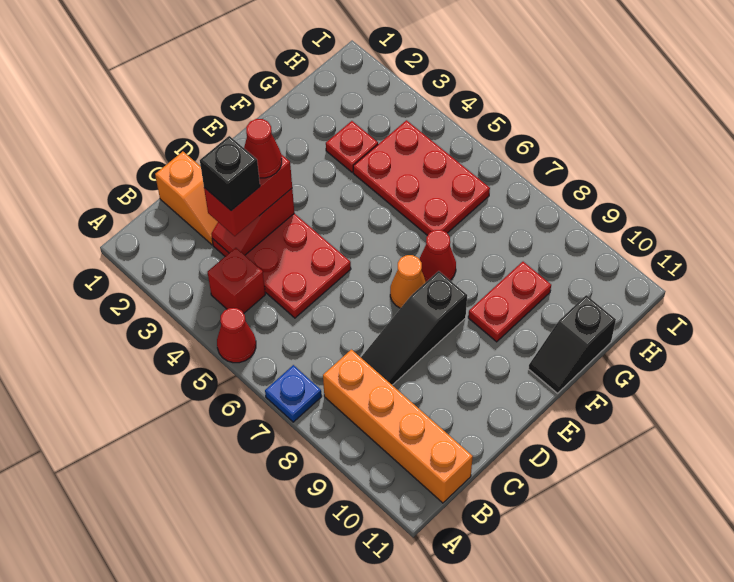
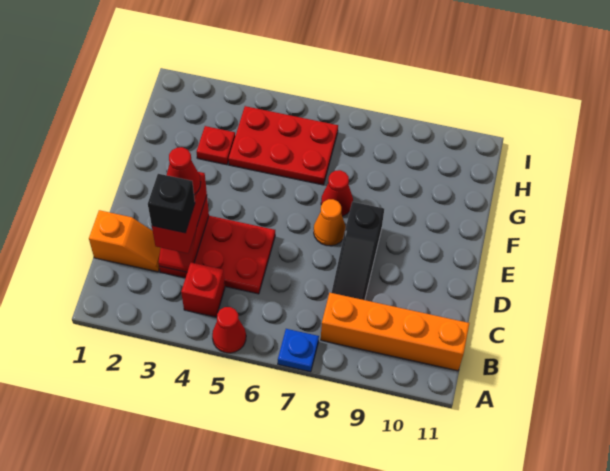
red 1x2 plate [468,262,551,342] -> none
black 1x2 slope [528,295,616,393] -> none

